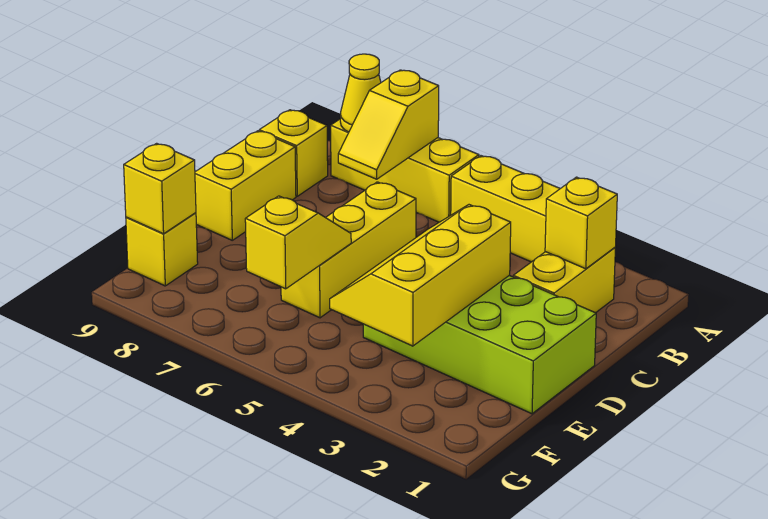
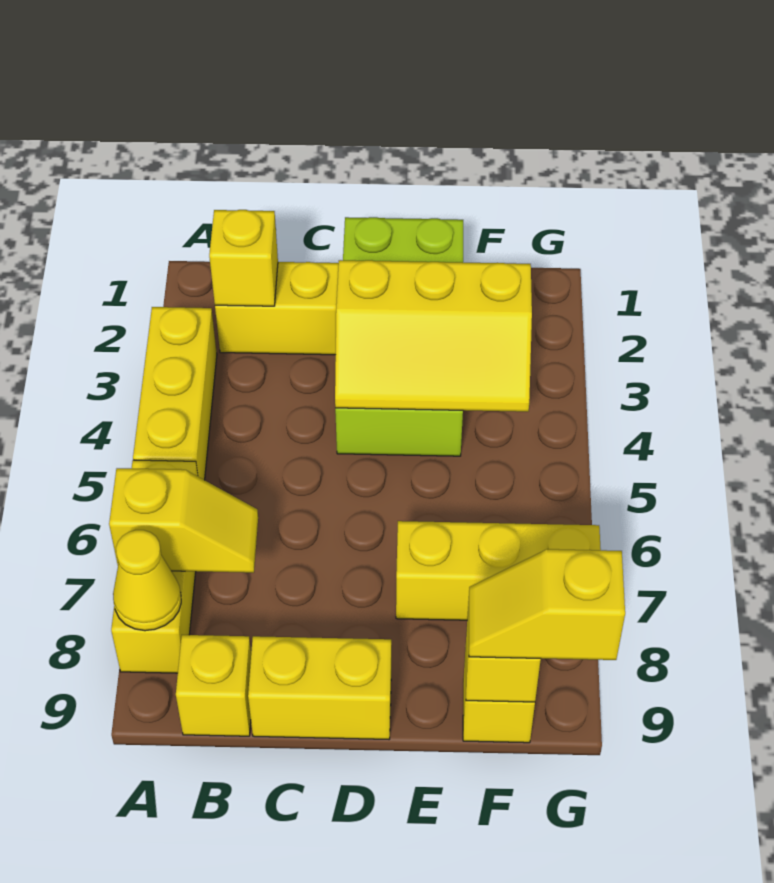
yellow 1x3 brick [281,182,416,318] -> yellow 1x3 brick moved to [396,521,601,620]
yellow 1x2 slope [245,196,351,289] -> yellow 1x2 slope moved to [469,549,625,660]

